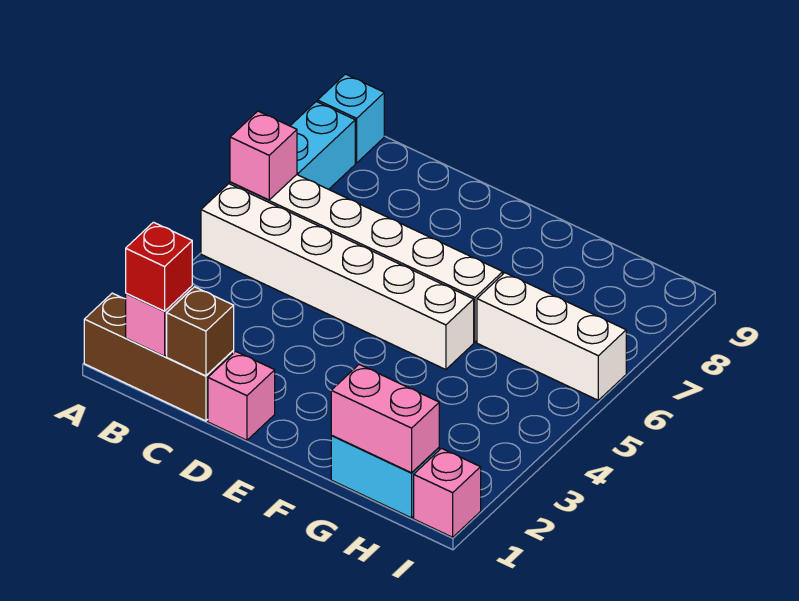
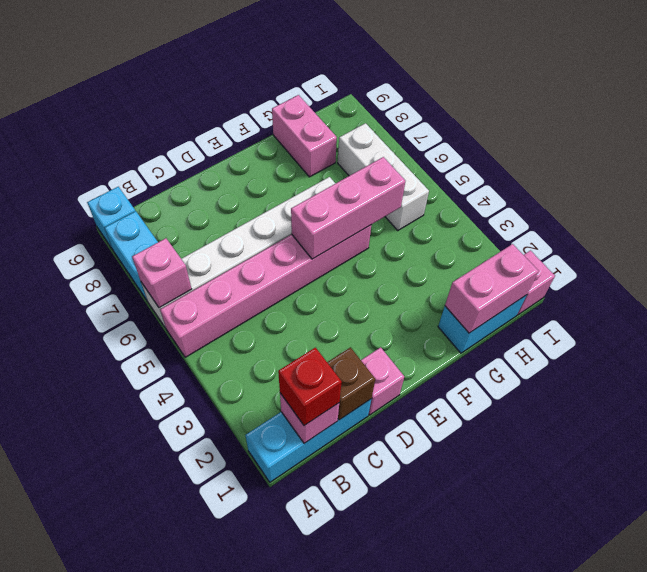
brown 1x3 brick [84,293,234,421] -> cyan 1x3 brick [245,399,371,482]
white 1x6 brick [201,184,474,370] -> pink 1x6 brick [160,225,371,357]
none -> pink 1x3 brick [291,157,405,259]
white 1x3 brick [477,273,626,400] -> white 1x3 brick turned to [338,123,429,231]
none -> pink 1x2 brick [272,95,337,177]

